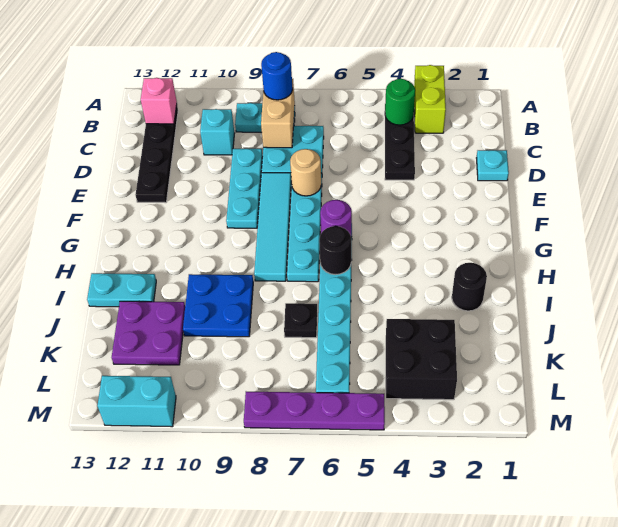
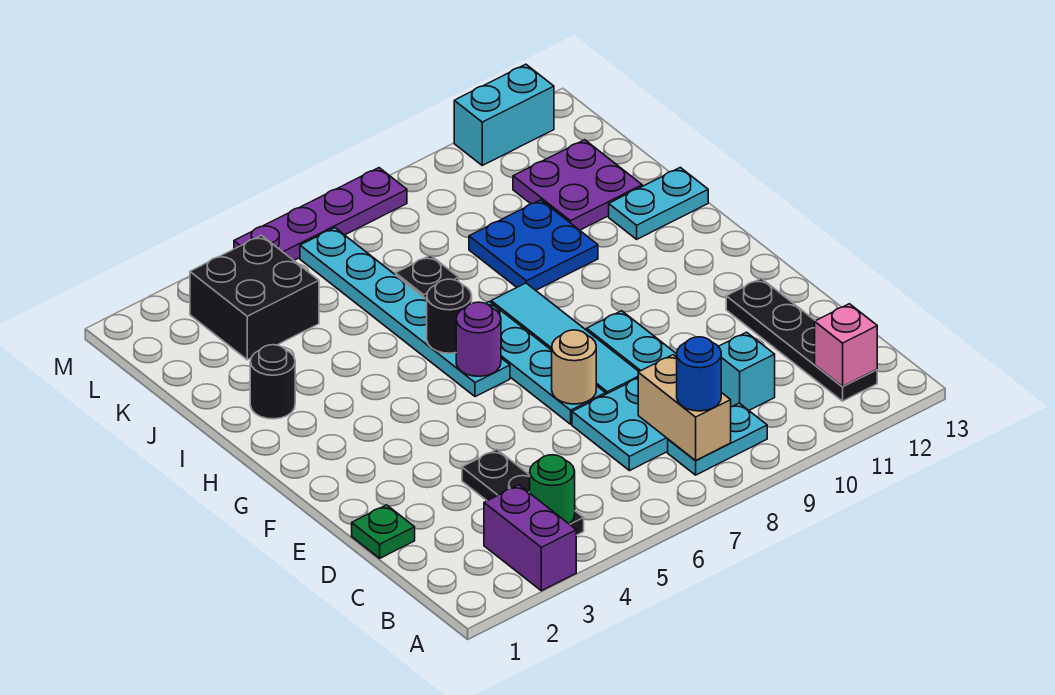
lime 1x2 brick [414,65,446,133] -> purple 1x2 brick [484,485,576,591]
cyan 1x1 plate [477,150,509,181] -> green 1x1 plate [352,505,415,558]

